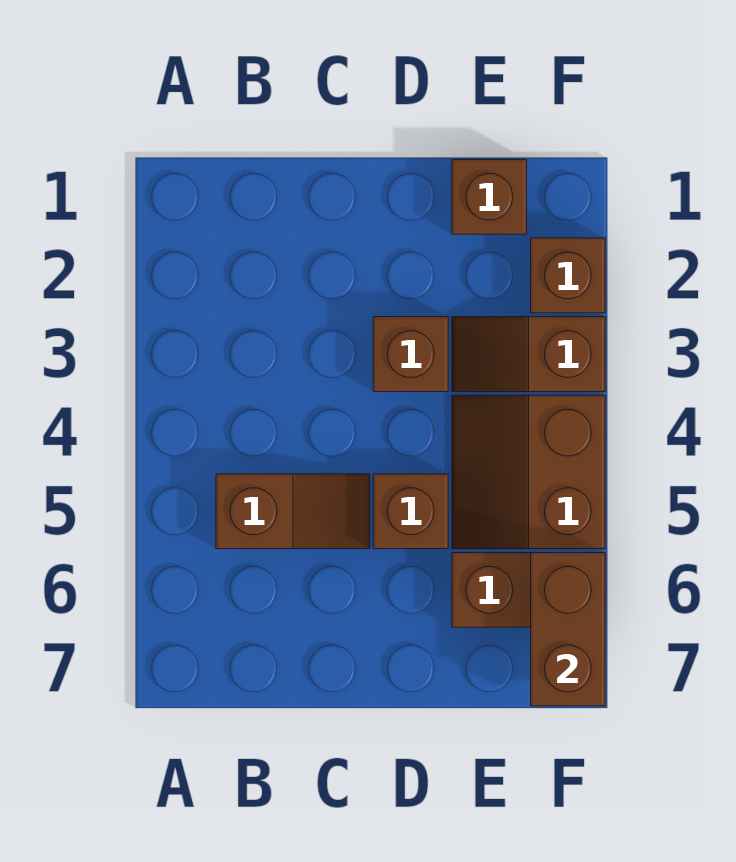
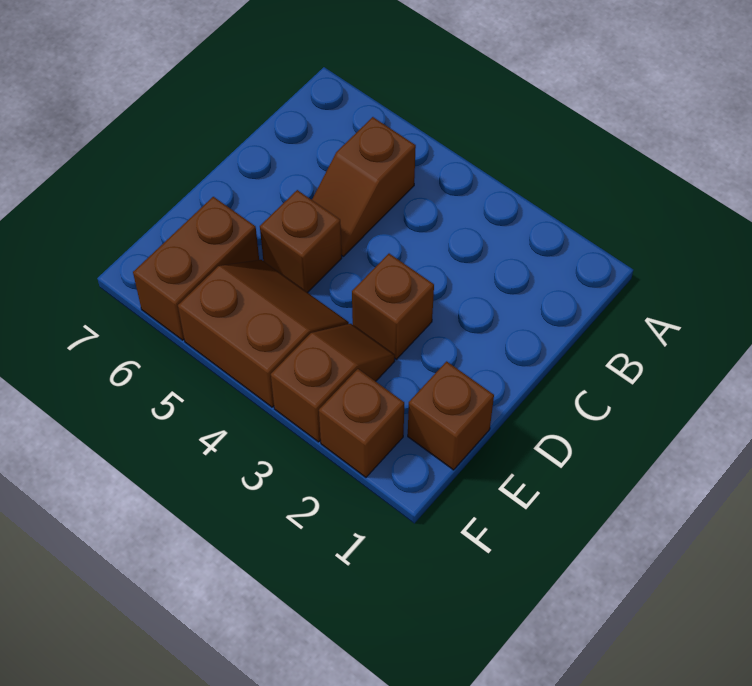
brown 1x2 brick [531,553,605,706] -> none

